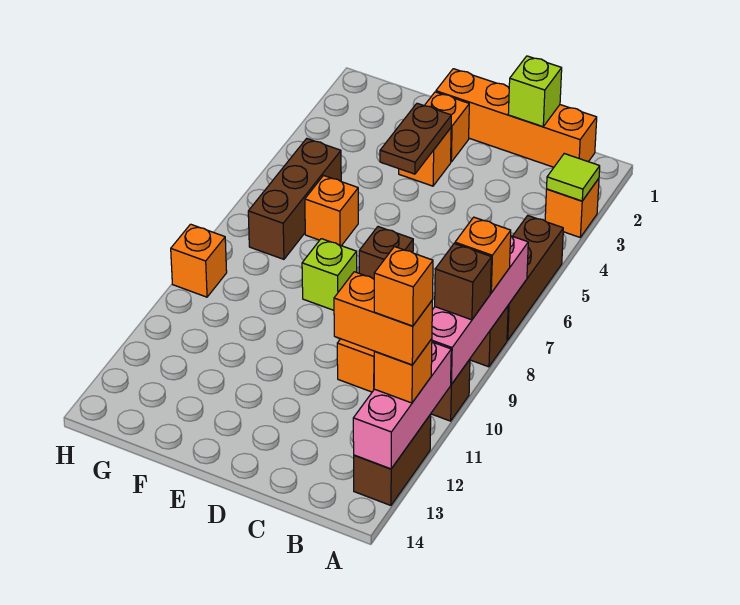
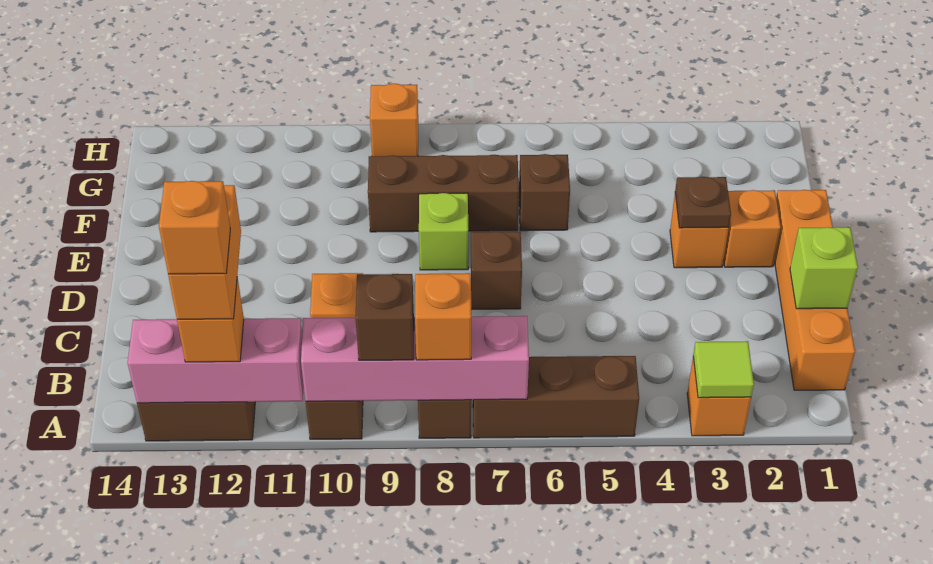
brown 1x2 plate [380,103,451,174] -> brown 1x1 plate [675,177,731,228]
orange 1x1 brick [305,176,358,246] -> brown 1x1 brick [519,154,570,231]
brown 1x3 brick [248,139,341,259] -> brown 1x3 brick moved to [368,155,519,232]

